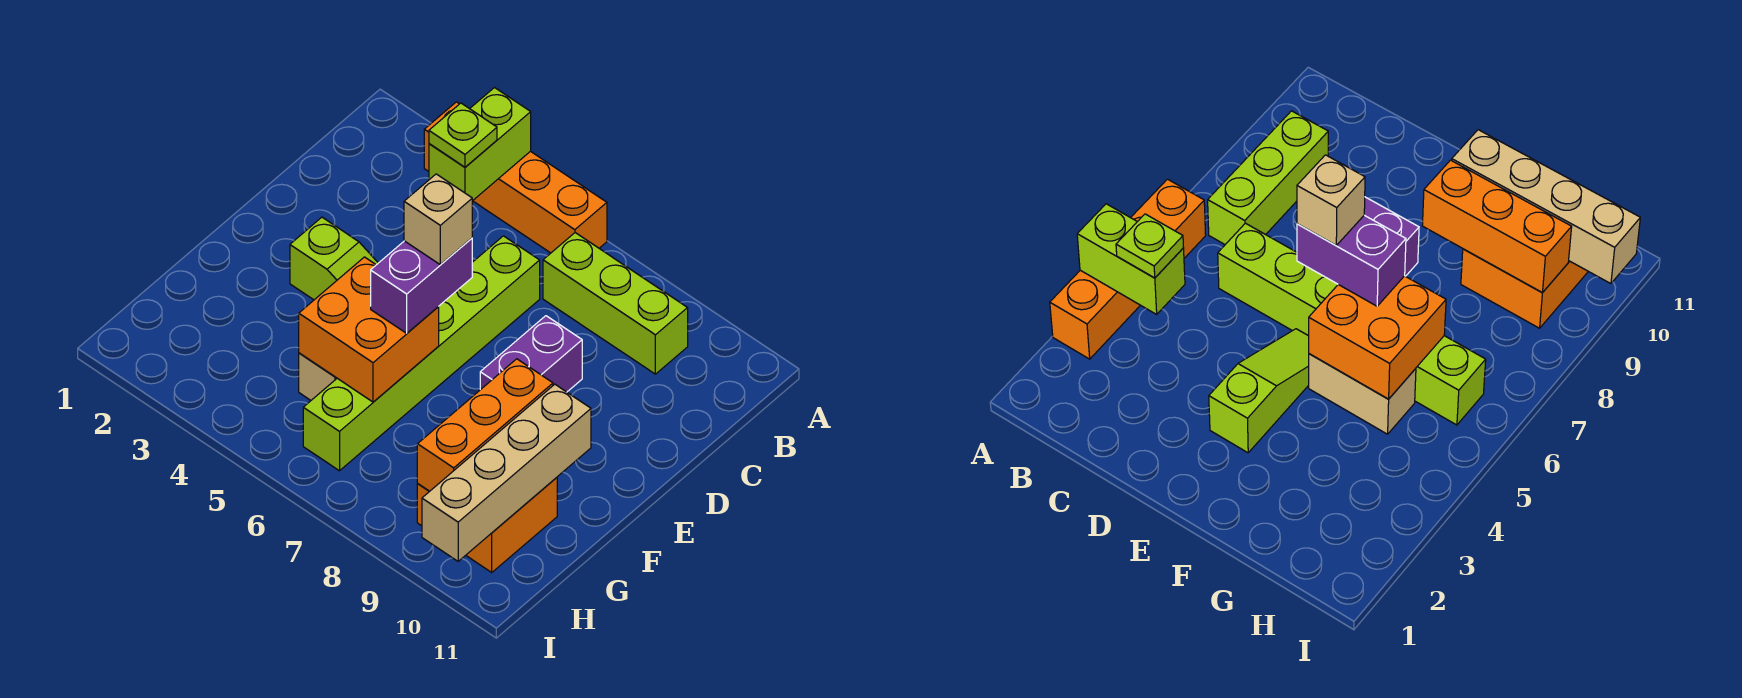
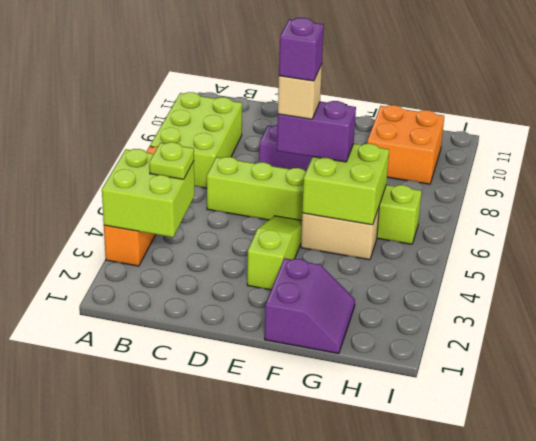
lime 1x2 brick [429,88,531,201] -> lime 2x2 brick [102,149,194,237]
lime 1x3 brick [543,233,688,374] -> lime 2x3 brick [150,92,242,188]
none -> purple 1x1 brick [279,18,324,81]
none -> purple 2x2 slope [265,258,355,354]
orange 2x2 brick [299,257,439,402] -> lime 2x2 brick [302,144,389,225]
orange 1x3 brick [417,359,553,491] -> none
tan 1x4 brick [422,384,591,561] -> none

